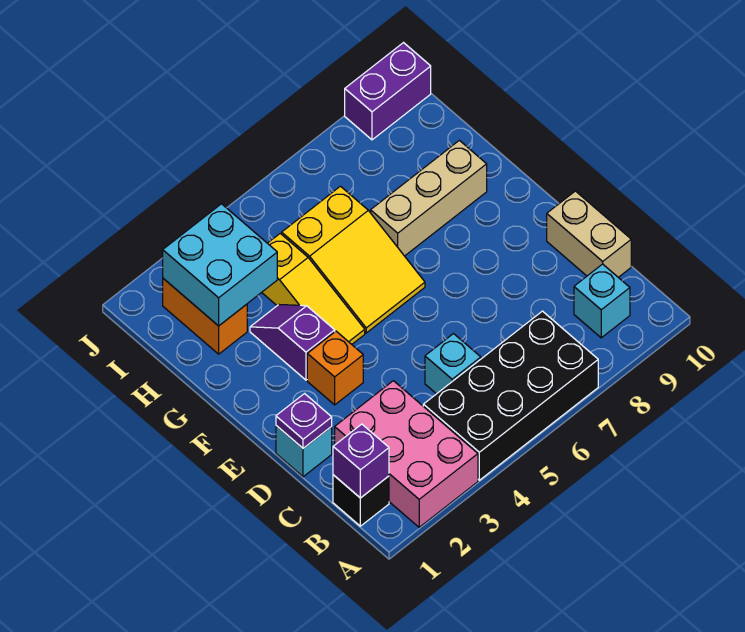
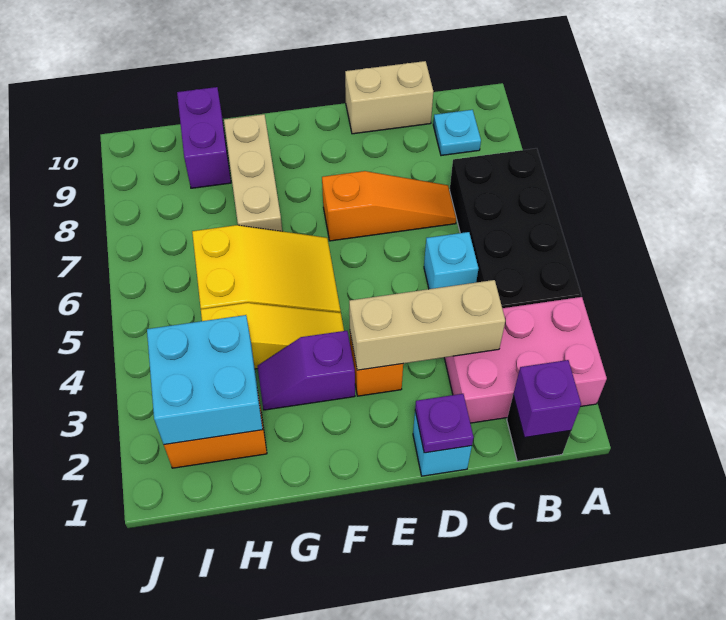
cyan 1x1 brick [574,264,630,338] -> cyan 1x1 plate [433,110,481,156]
none -> tan 1x3 brick [349,280,505,370]
none -> orange 1x3 slope [322,171,456,241]
purple 1x2 brick [345,43,431,140] -> purple 1x2 brick moved to [177,87,231,188]

